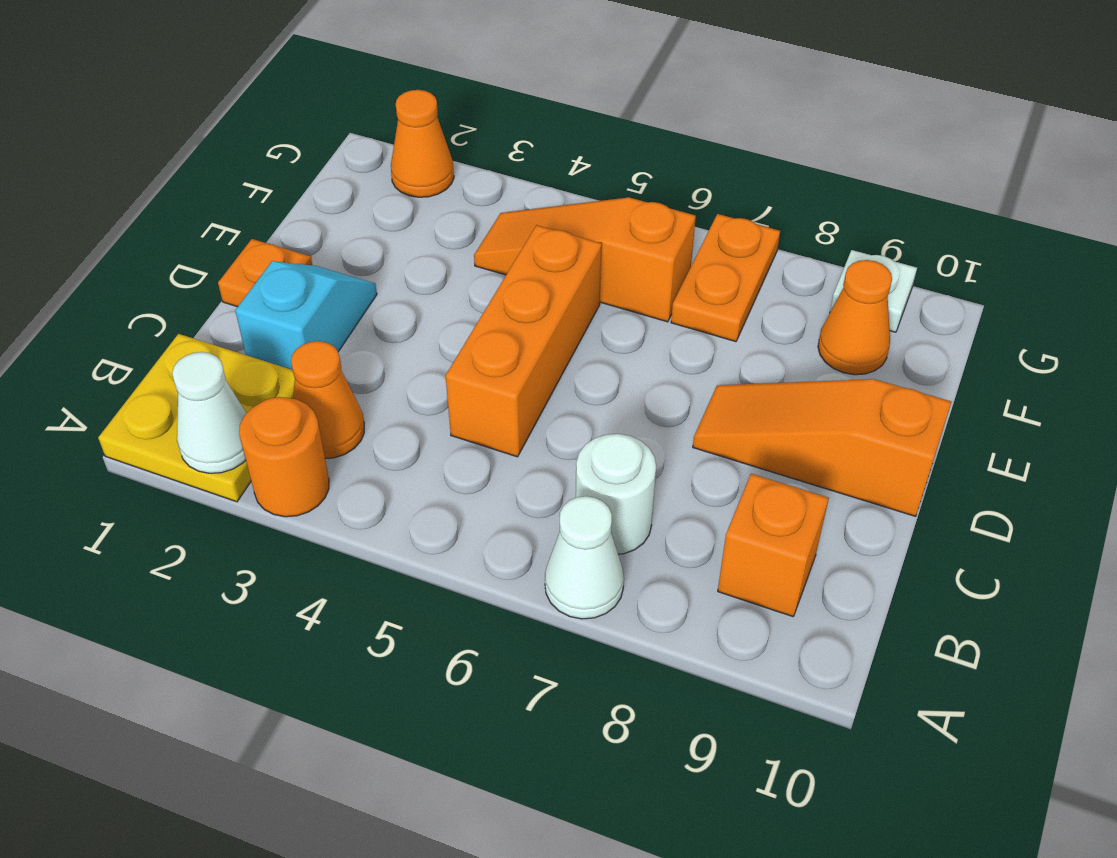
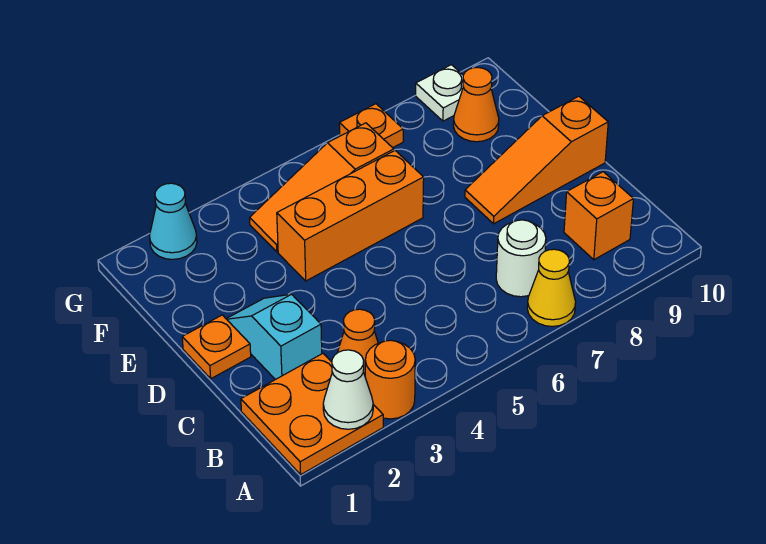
yellow 2x2 plate [98,334,295,502] -> orange 2x2 plate [241,354,383,475]
white 1x1 cone [545,496,624,619] -> yellow 1x1 cone [527,249,576,326]
orange 1x3 brick [446,225,602,457] -> orange 1x3 brick turned to [277,151,424,281]
orange 1x2 plate [671,214,780,342] -> orange 1x1 plate [339,104,403,148]
orange 1x1 cone [391,90,454,197] -> cyan 1x1 cone [150,183,197,259]

